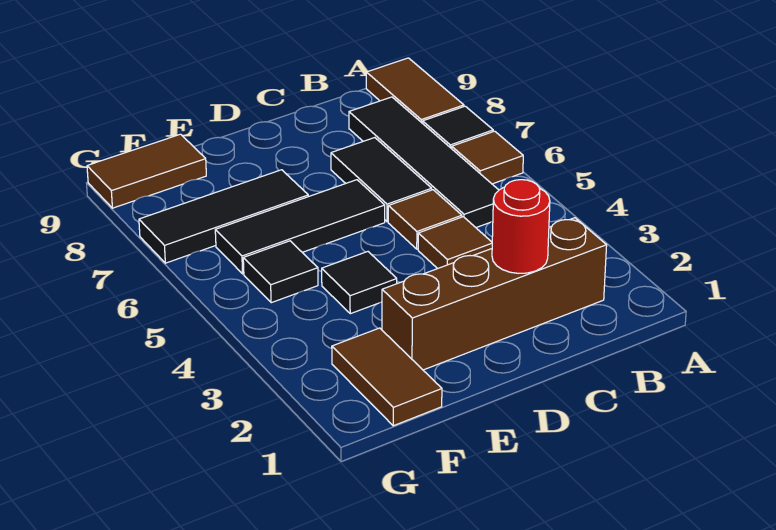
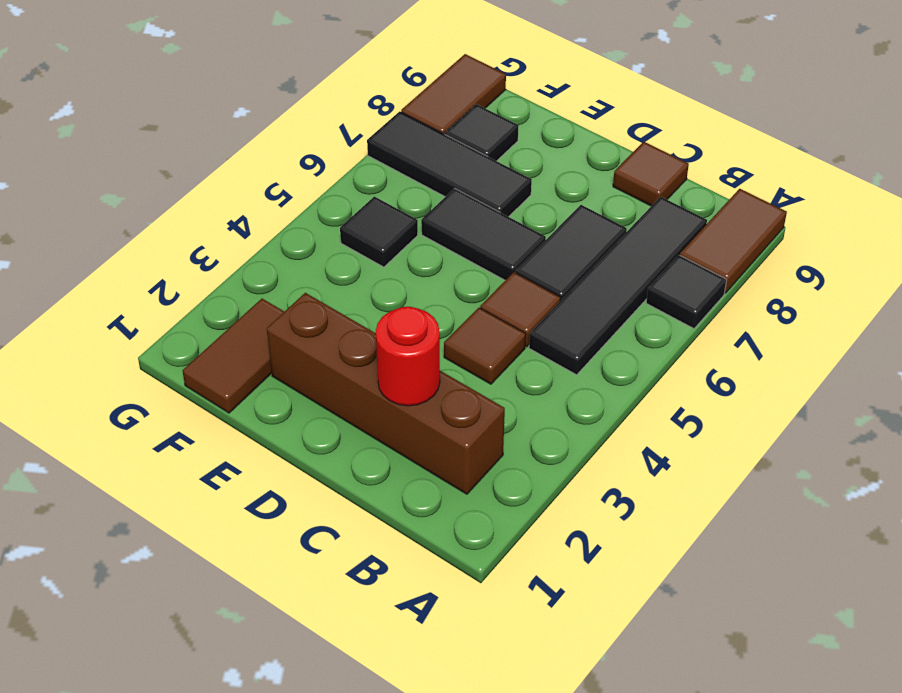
brown 1x1 tile [452,131,523,184] -> brown 1x1 tile moved to [613,142,689,206]
black 1x3 tile [215,180,385,274] -> black 1x2 tile [421,189,546,280]
black 1x1 tile [322,252,397,314] -> black 1x1 tile moved to [445,104,519,161]
brown 1x2 tile [87,134,206,208] -> brown 1x2 tile turned to [401,54,506,134]

